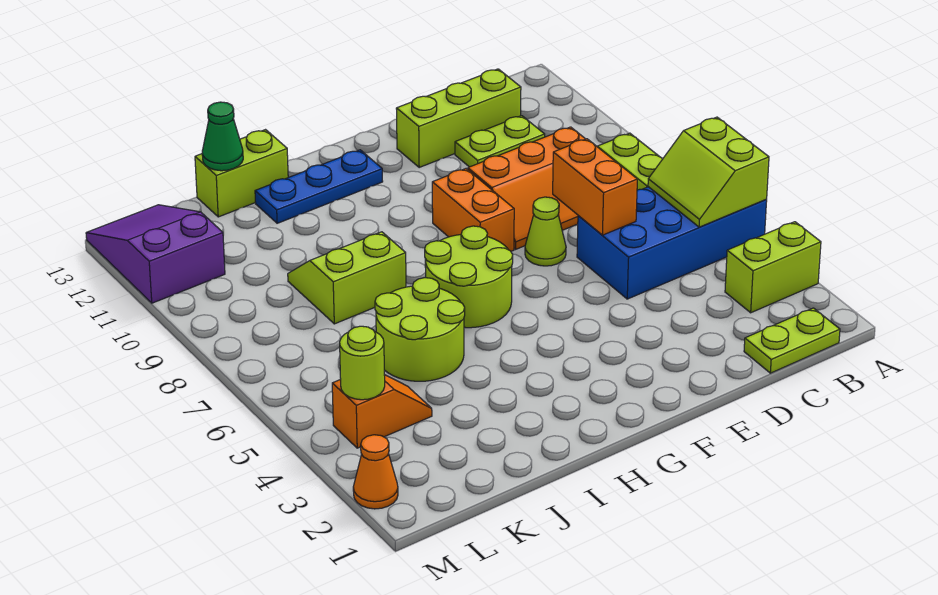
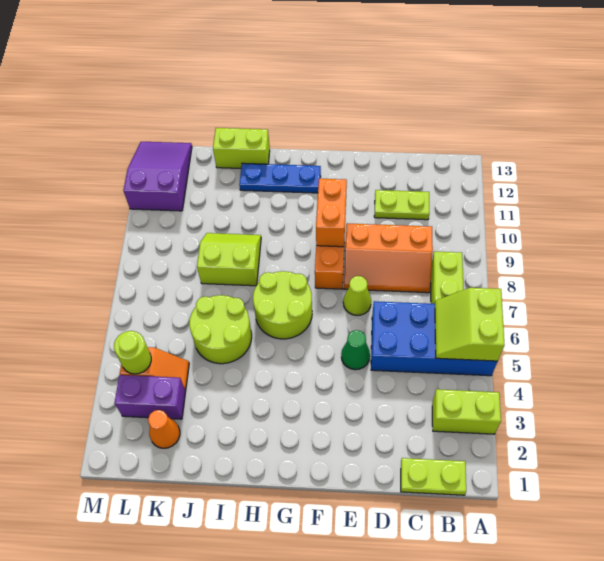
lime 1x3 brick [396,69,521,167] -> none
orange 1x2 brick [553,139,637,235] -> orange 1x2 brick moved to [316,179,347,247]
green 1x1 cone [202,102,243,171] -> green 1x1 cone moved to [341,330,370,370]
none -> purple 1x2 brick [115,375,186,419]
orange 1x1 cone [353,435,398,509] -> orange 1x1 cone moved to [148,410,180,448]

